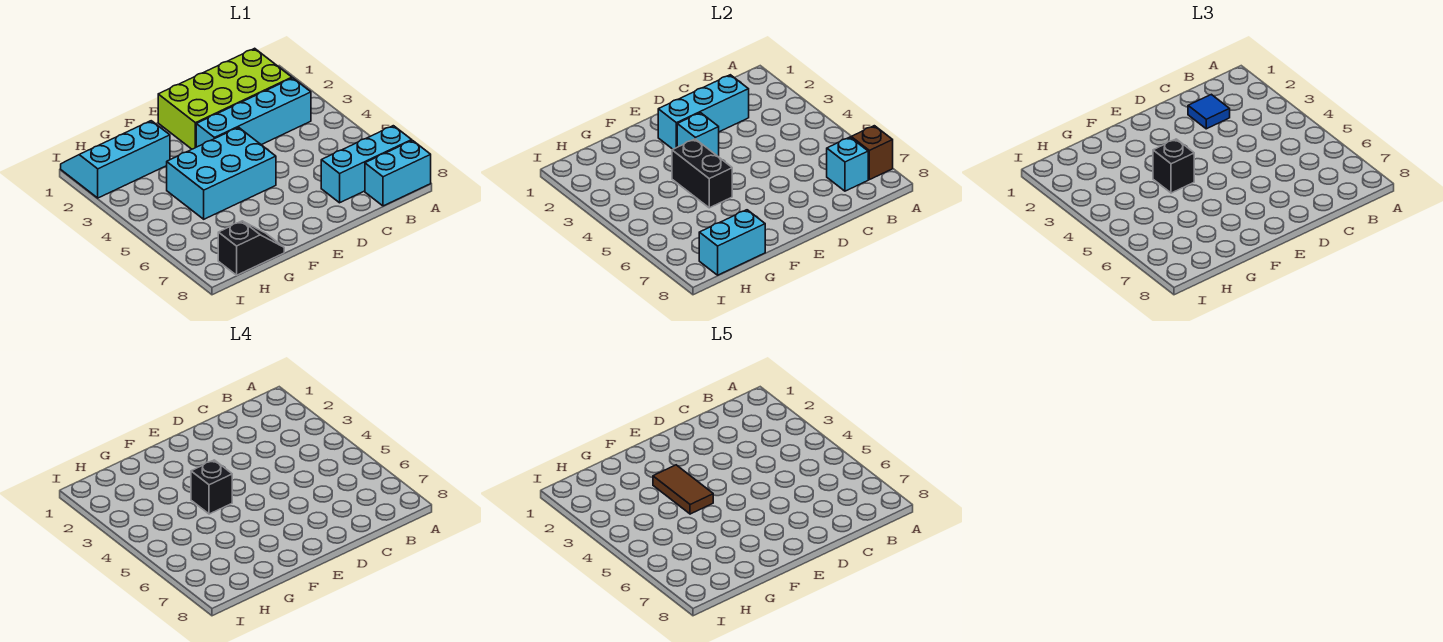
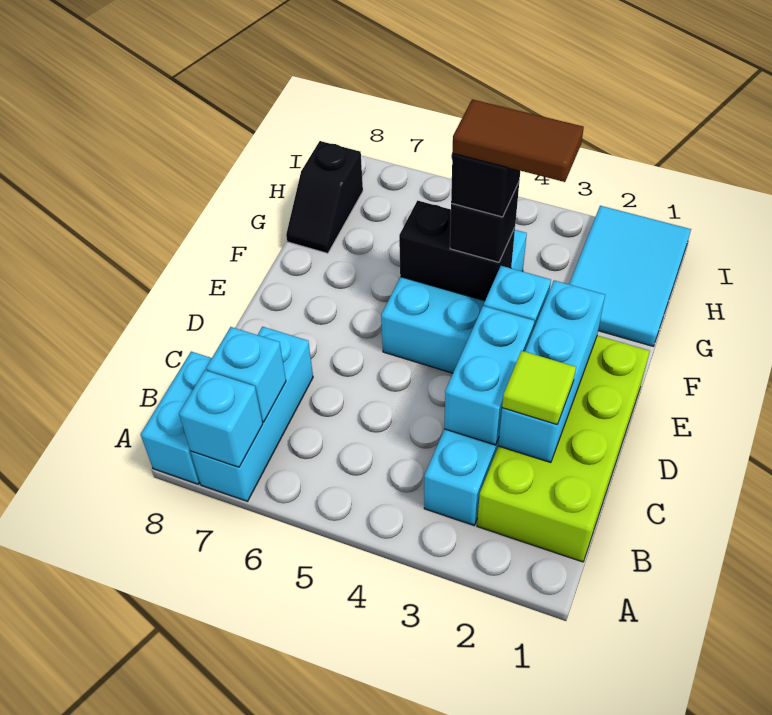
brown 1x1 brick [851,126,893,180] -> cyan 1x1 brick [179,370,263,467]
blue 1x1 tile [1188,94,1230,129] -> lime 1x1 tile [502,351,576,424]
cyan 2x3 slope [61,121,170,198] -> cyan 2x3 tile [569,206,691,346]
cyan 1x2 brick [699,210,765,275] -> cyan 1x2 brick moved to [444,306,534,445]

